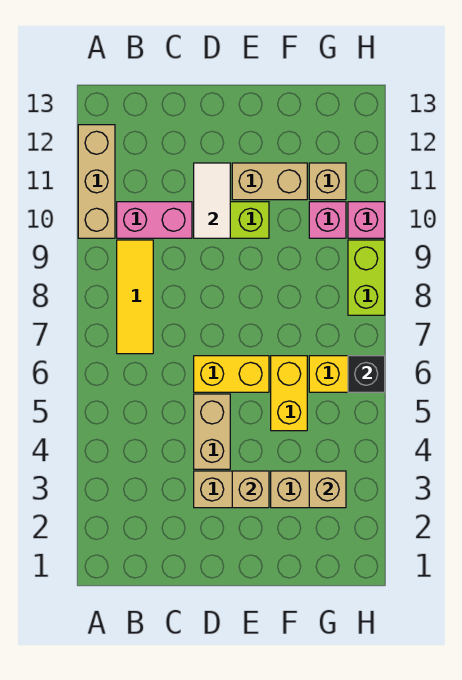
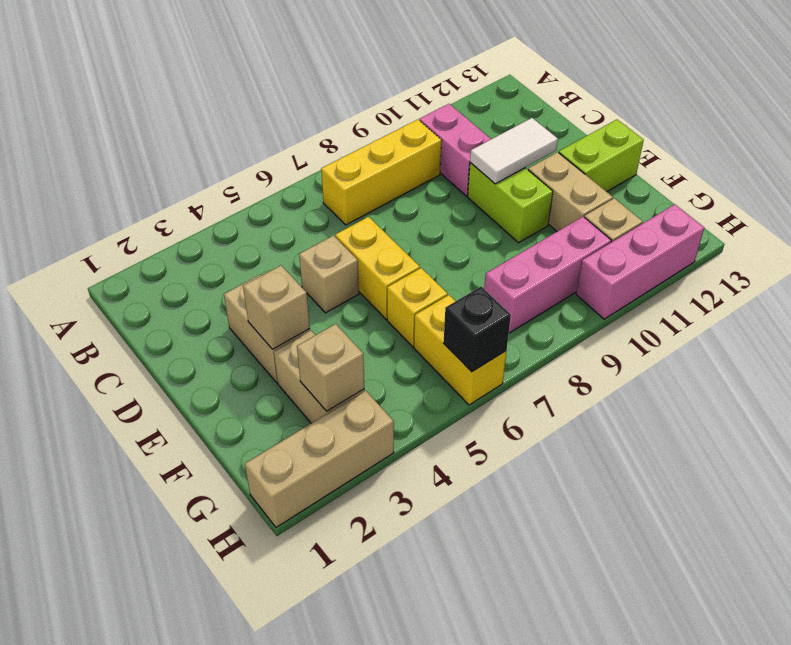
tan 1x3 brick [78,125,115,238] -> tan 1x3 brick moved to [245,391,394,527]
yellow 1x3 tile [117,240,153,354] -> yellow 1x3 brick [321,120,441,225]
tan 1x2 brick [194,394,230,469] -> tan 1x1 brick [299,236,359,313]
yellow 1x2 brick [271,356,307,431] -> yellow 1x1 brick [387,268,448,347]
pink 1x1 brick [309,202,346,238] -> pink 1x3 brick [484,217,611,333]
lime 1x2 brick [348,240,385,315] -> lime 1x2 brick moved to [559,120,644,192]
pink 1x1 brick [348,202,385,238] -> pink 1x3 brick [576,204,704,319]

